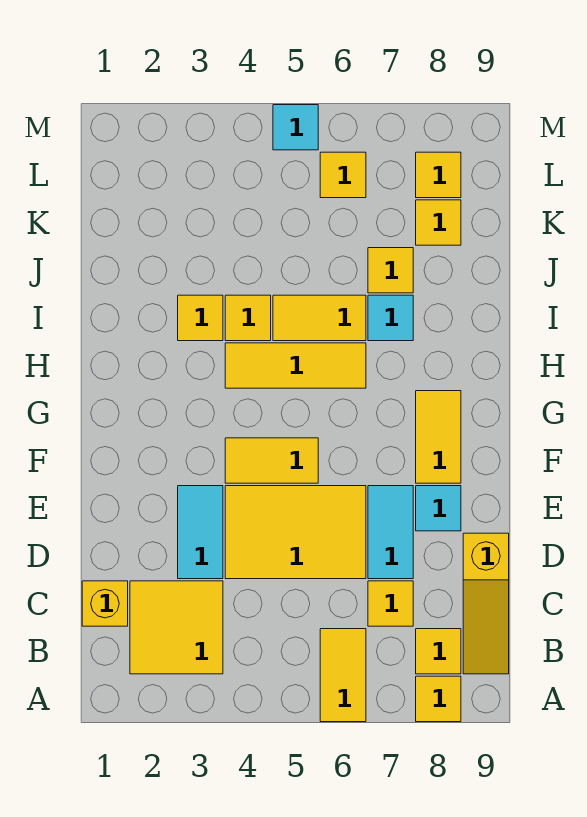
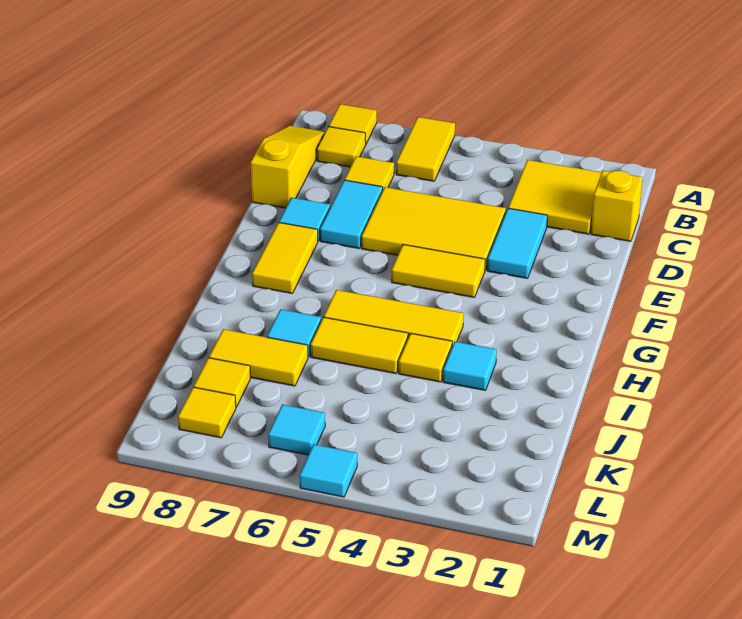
yellow 1x1 tile [178,295,223,341] -> cyan 1x1 tile [443,342,497,390]
yellow 1x1 tile [368,248,413,293] -> yellow 1x2 tile [209,329,308,386]
yellow 1x1 tile [320,152,366,198] -> cyan 1x1 tile [268,404,325,455]

